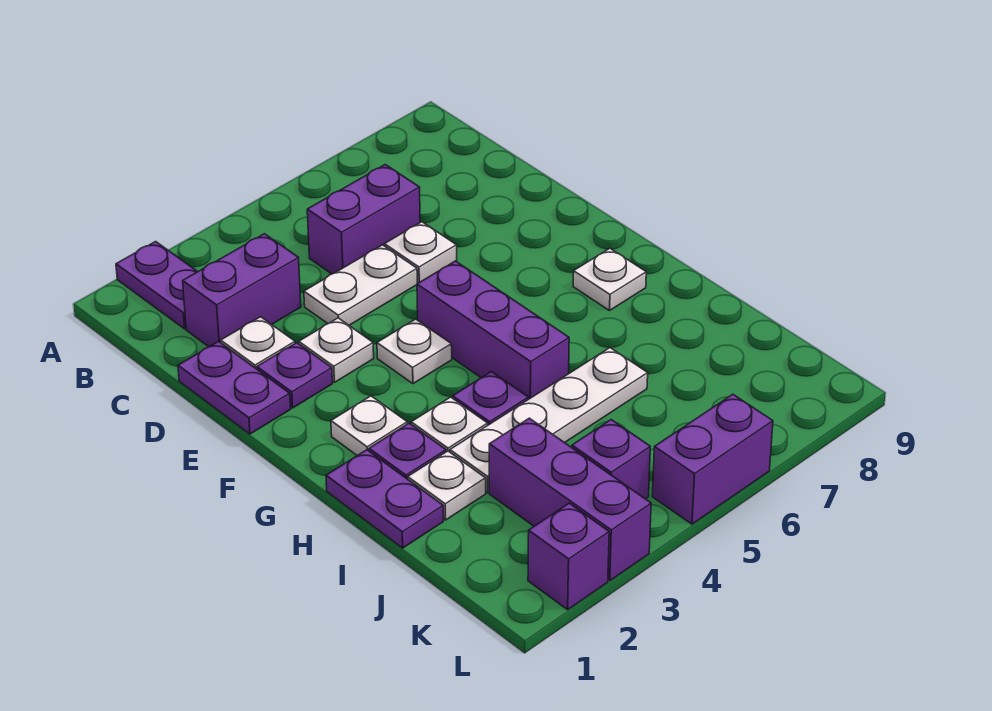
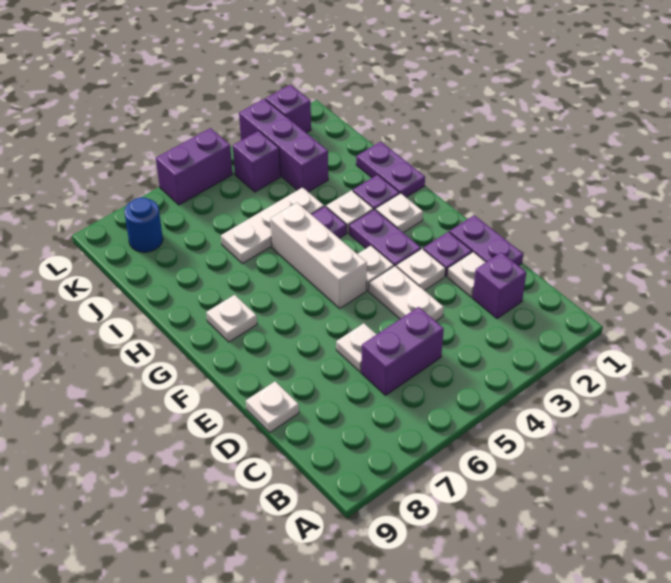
purple 1x2 plate [116,242,198,329] -> purple 1x2 plate moved to [349,209,421,266]
purple 1x2 brick [183,234,301,347] -> purple 1x1 brick [473,252,526,319]
white 1x2 plate [304,245,417,325] -> white 1x2 plate turned to [369,266,444,321]
purple 1x3 brick [417,261,569,399] -> white 1x3 brick [270,203,367,308]
white 1x1 plate [408,451,486,520] -> white 1x1 plate moved to [246,381,299,432]
white 1x4 plate [450,348,648,493] -> white 1x3 plate [221,187,324,264]
none -> blue 1x1 round brick [124,197,163,252]

